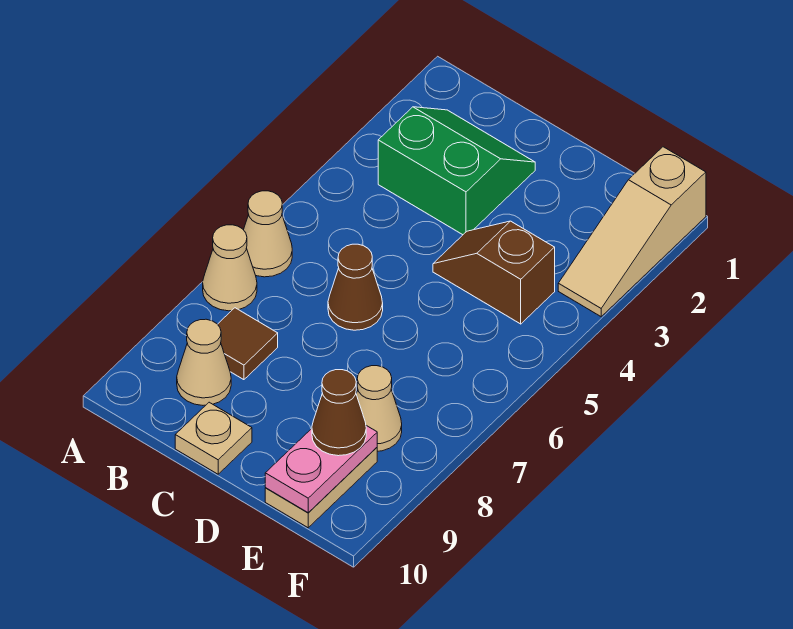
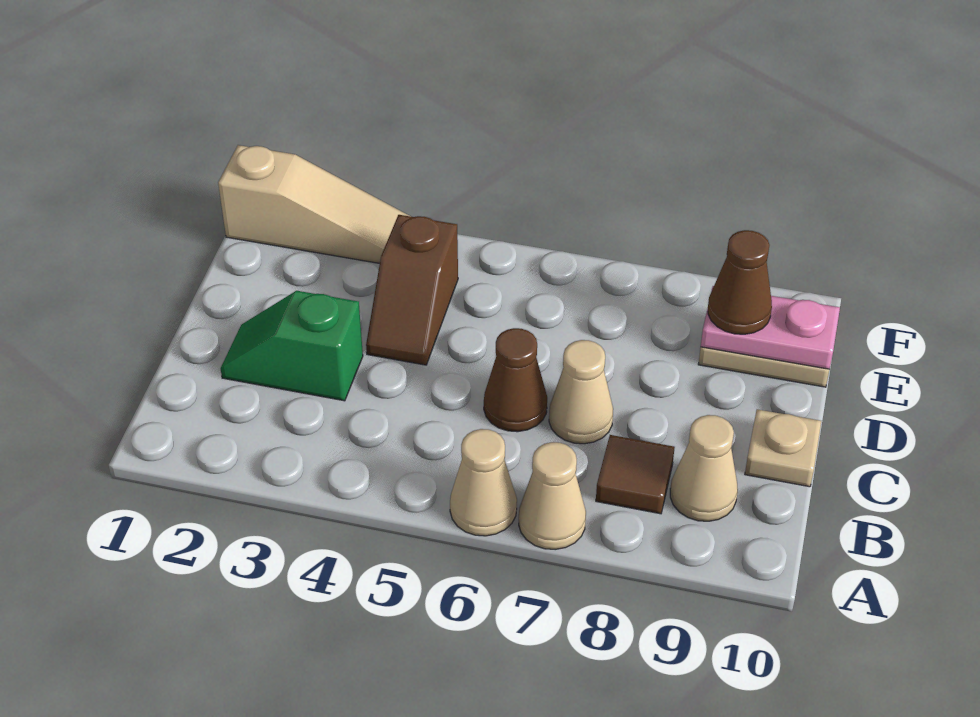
green 2x2 slope [378,107,535,235] -> green 1x2 slope [221,291,363,401]
tan 1x1 cone [356,366,402,451] -> tan 1x1 cone moved to [549,340,613,444]

